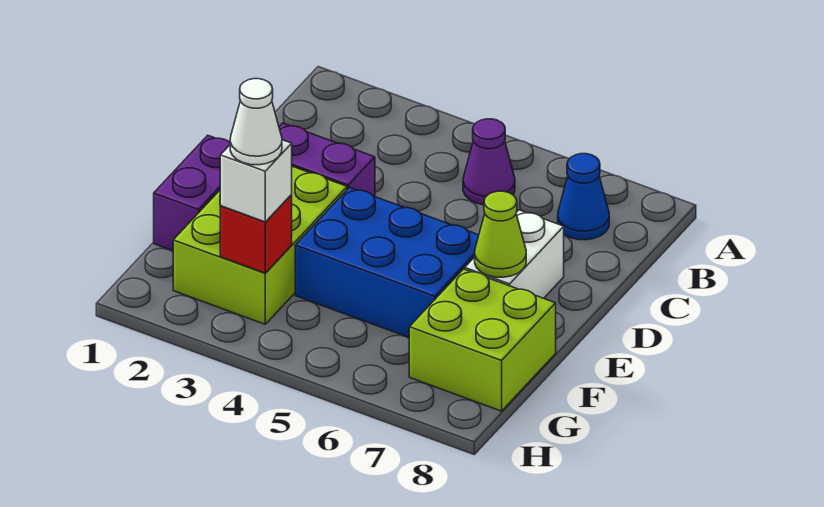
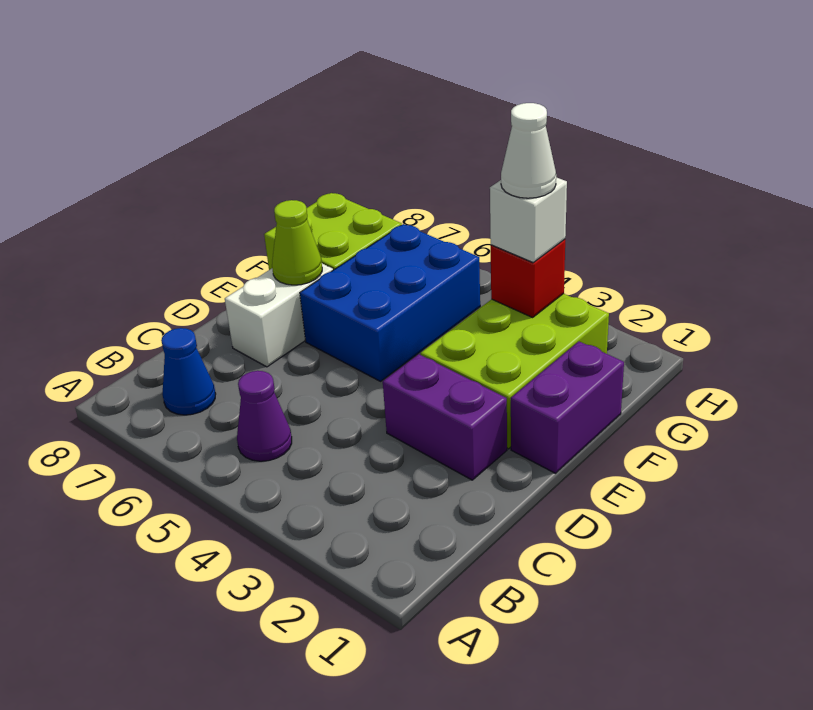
blue 2x3 brick [295,187,479,337] -> blue 2x3 brick turned to [300,224,480,381]

